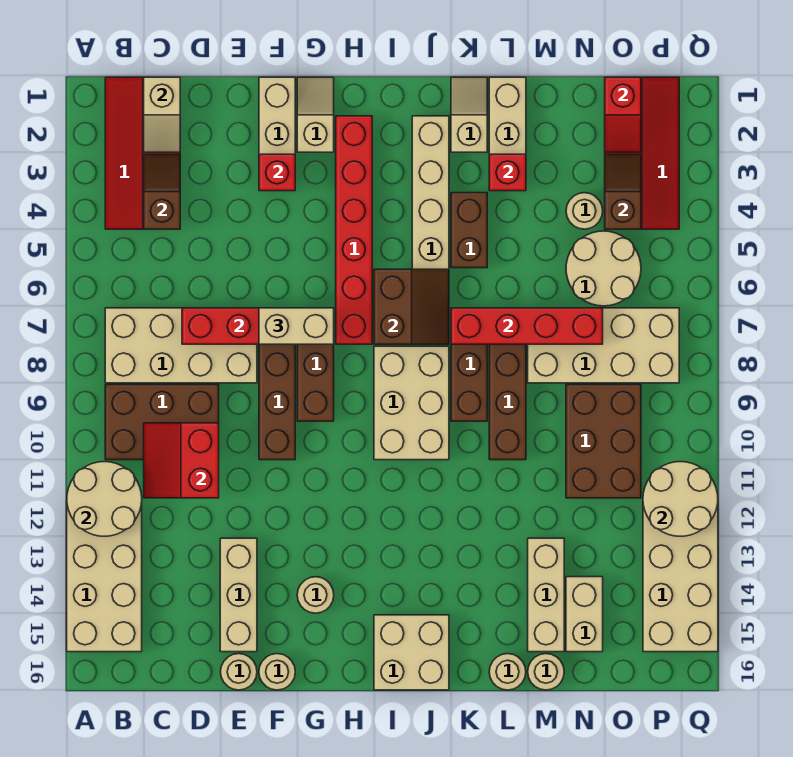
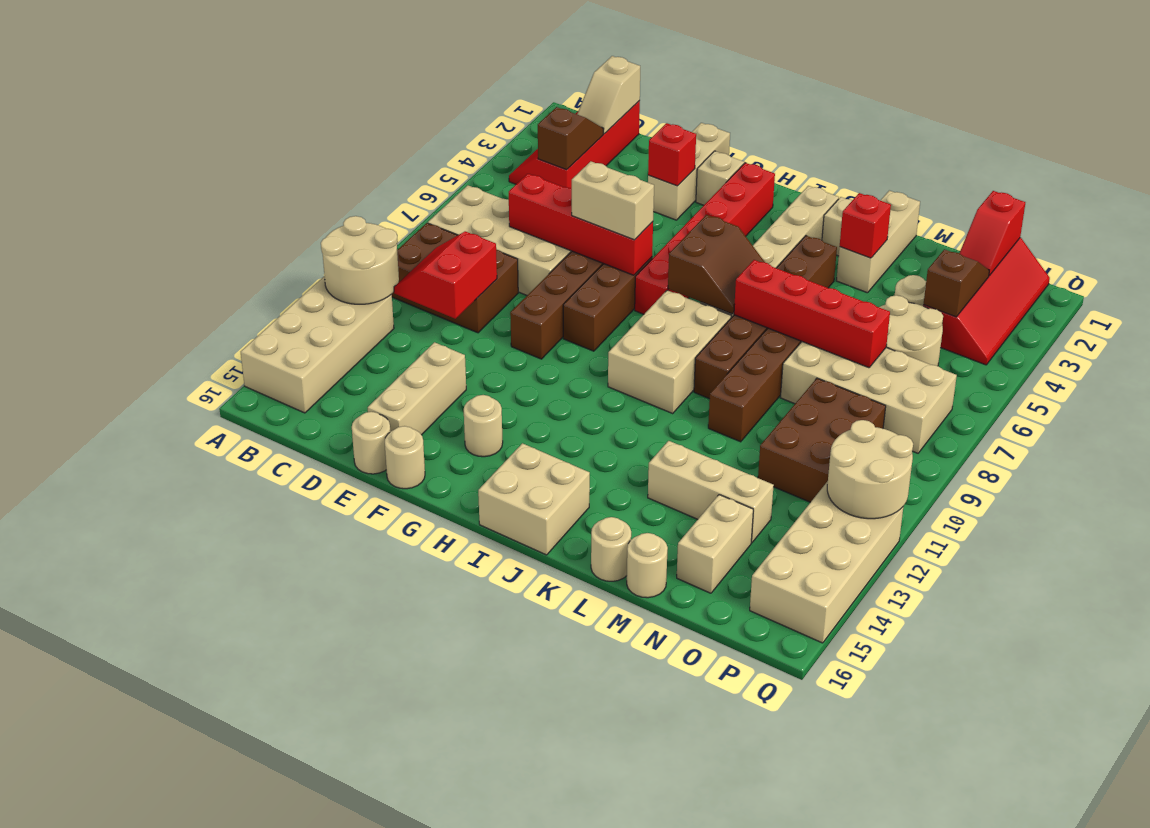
tan 1x3 brick [528,538,564,652] -> tan 1x3 brick turned to [648,441,774,543]

